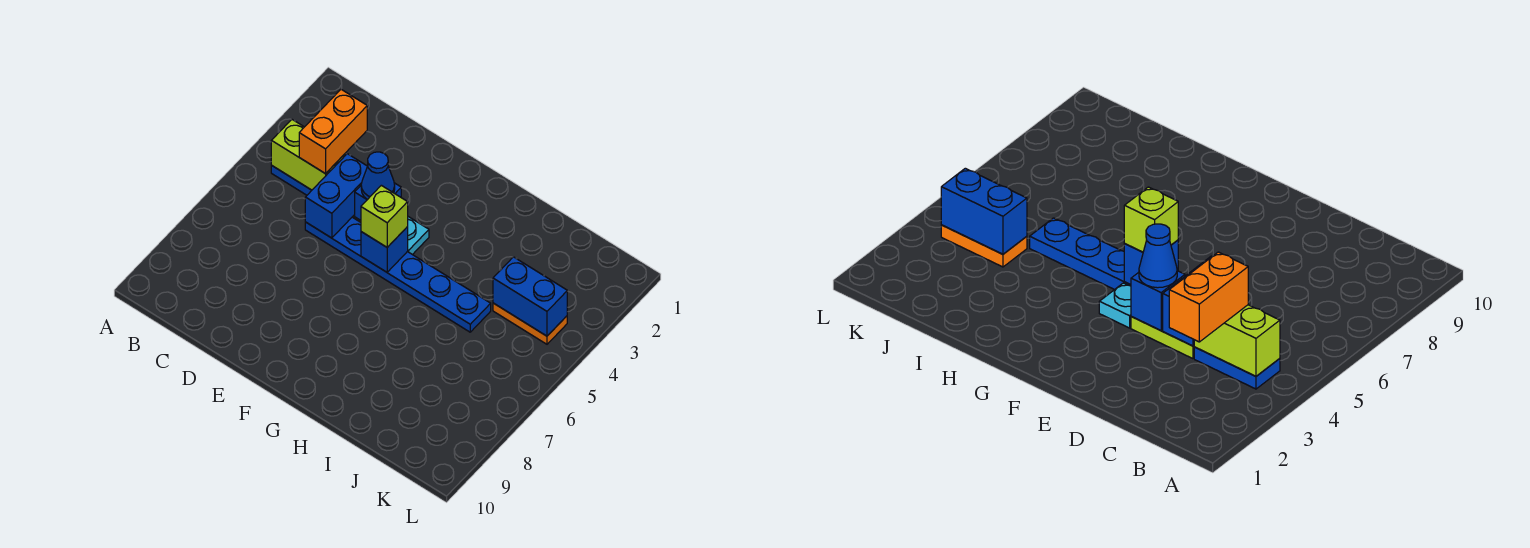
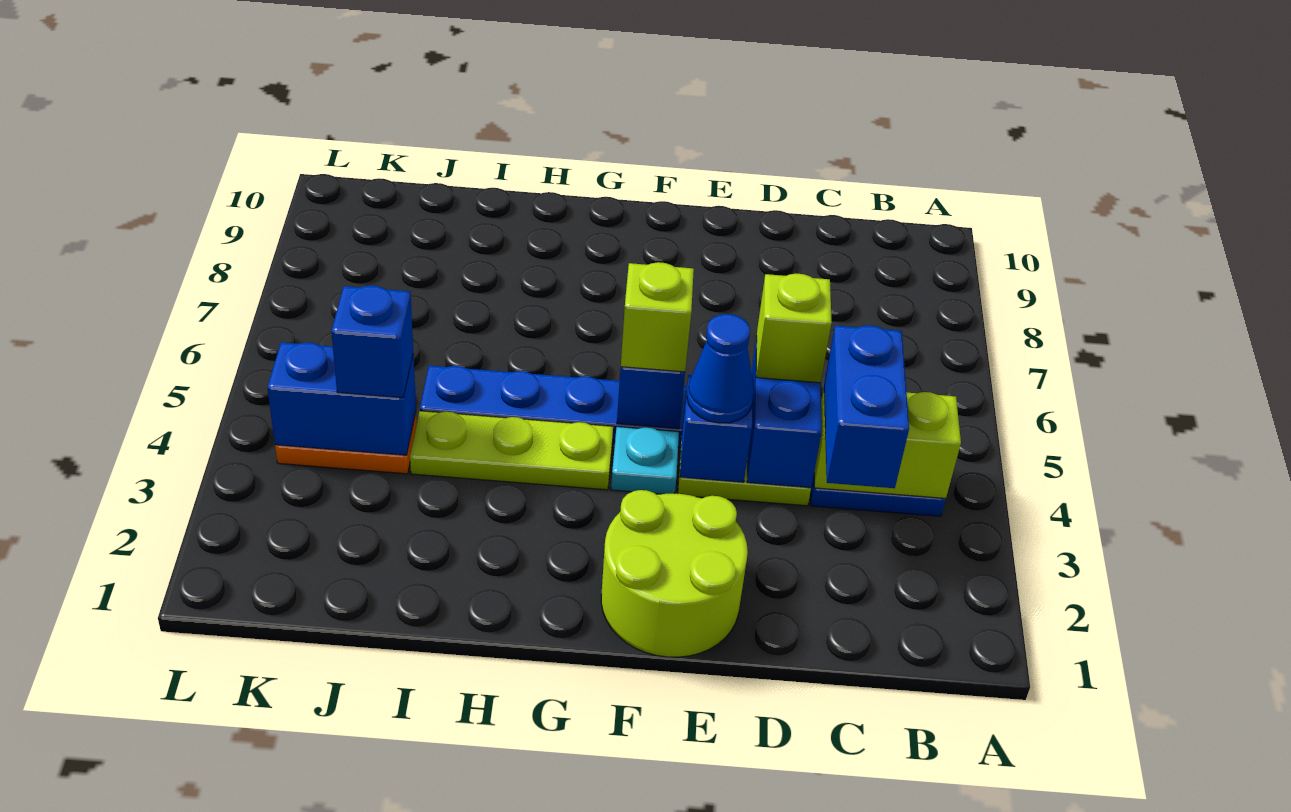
orange 1x2 brick [299,89,367,174] -> blue 1x2 brick [824,325,909,488]
none -> lime 1x1 brick [756,274,832,383]
none -> lime 2x2 round brick [601,490,748,657]
none -> lime 1x3 plate [410,411,613,490]
none -> blue 1x1 brick [331,286,413,398]

